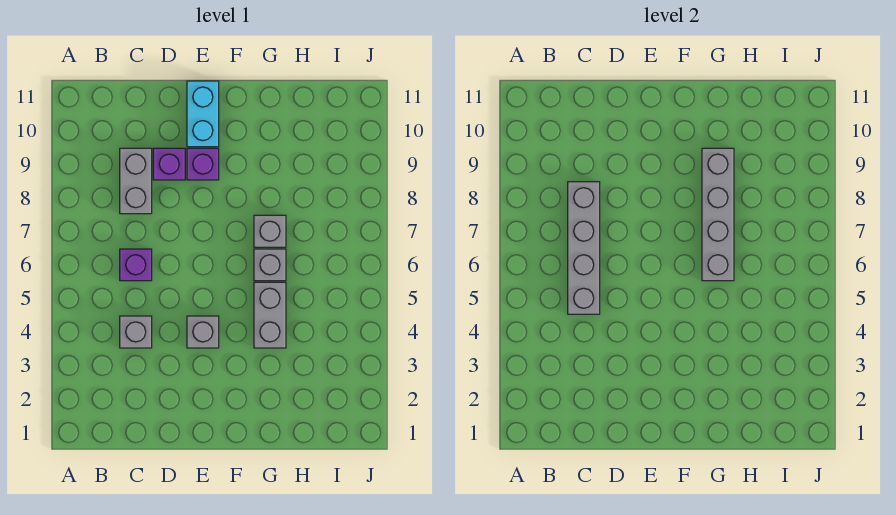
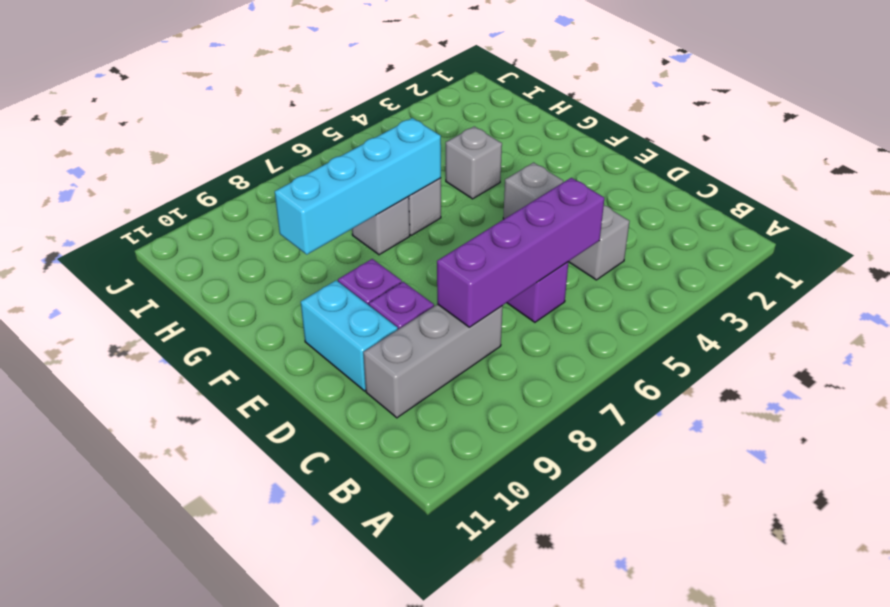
grey 1x4 brick [568,182,600,314] -> purple 1x4 brick [437,178,604,327]
grey 1x2 brick [120,148,152,214] -> grey 1x3 brick [363,304,503,418]
cyan 1x2 brick [187,81,219,147] -> cyan 1x2 brick turned to [301,280,398,391]
grey 1x2 brick [254,282,286,348] -> grey 1x1 brick [446,126,502,199]
grey 1x4 brick [702,148,734,281] -> cyan 1x4 brick [275,118,441,254]

